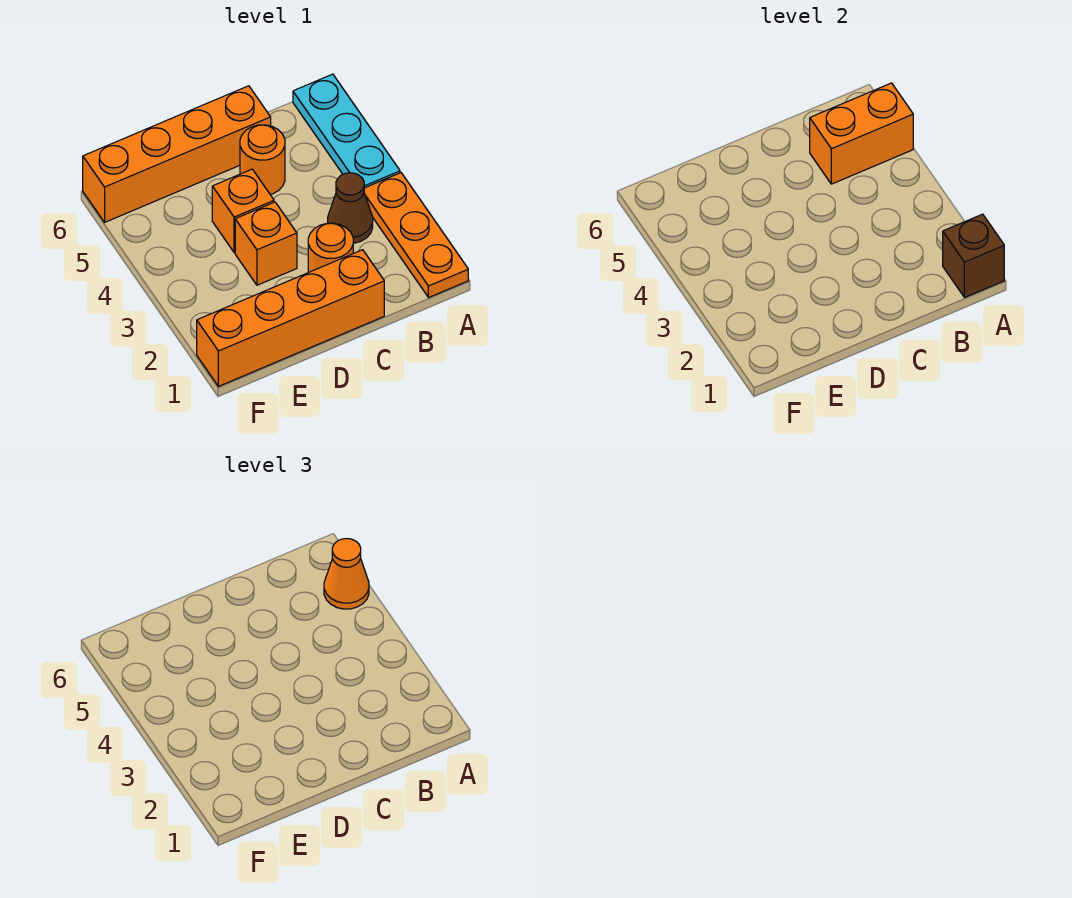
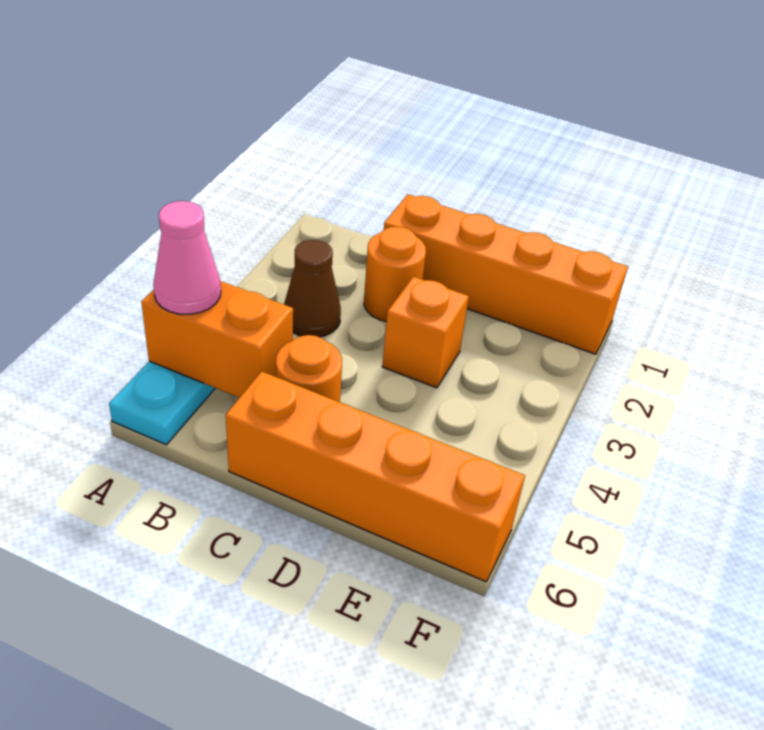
orange 1x3 plate [364,173,468,298] -> none
brown 1x1 brick [943,214,1004,298] -> none
orange 1x1 cone [324,539,369,609] -> pink 1x1 cone [153,201,221,314]
orange 1x1 brick [212,169,274,253] -> none

